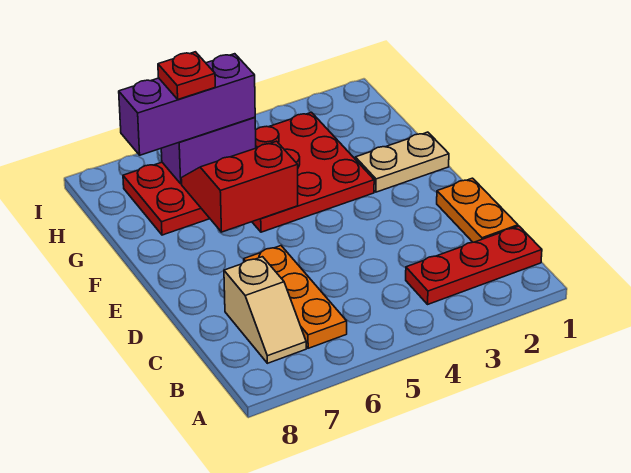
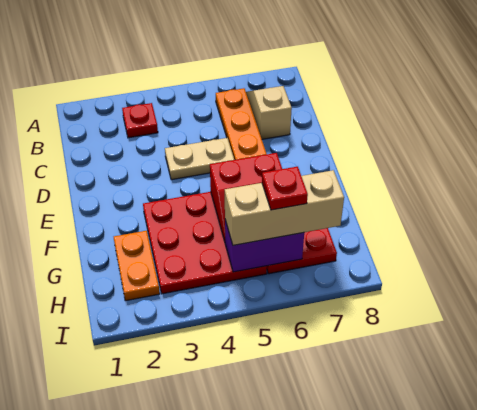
red 1x3 plate [406,226,542,304] -> red 1x1 plate [122,103,158,138]
orange 1x2 plate [437,178,518,242] -> orange 1x2 plate moved to [114,231,160,301]
tan 1x2 plate [355,132,449,192] -> tan 1x2 plate moved to [165,138,234,180]
purple 1x3 brick [119,54,255,155] -> tan 1x3 brick [225,170,344,245]

